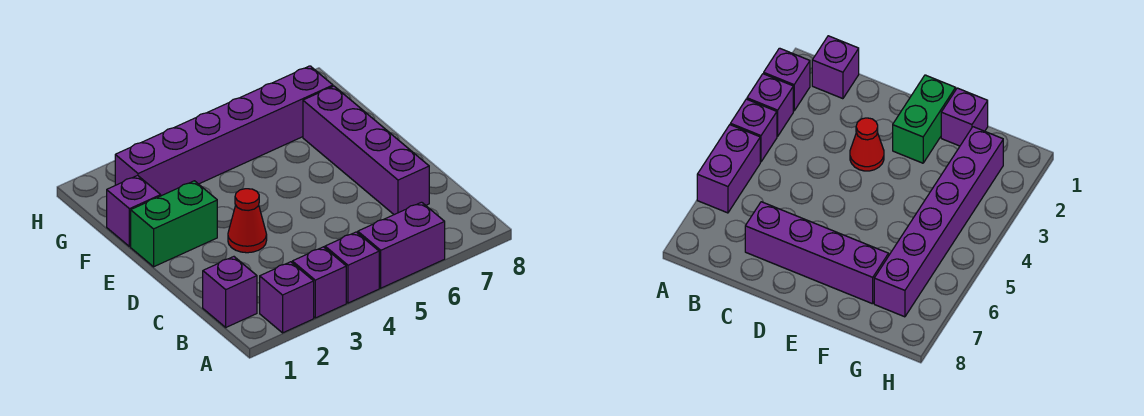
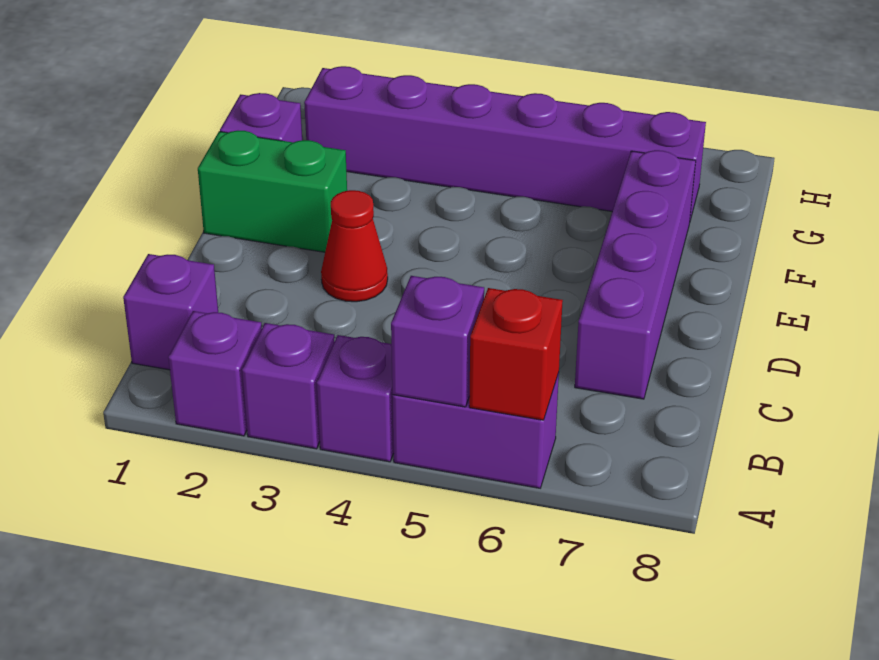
none -> purple 1x1 brick [391,276,484,407]
none -> red 1x1 brick [469,288,563,420]

